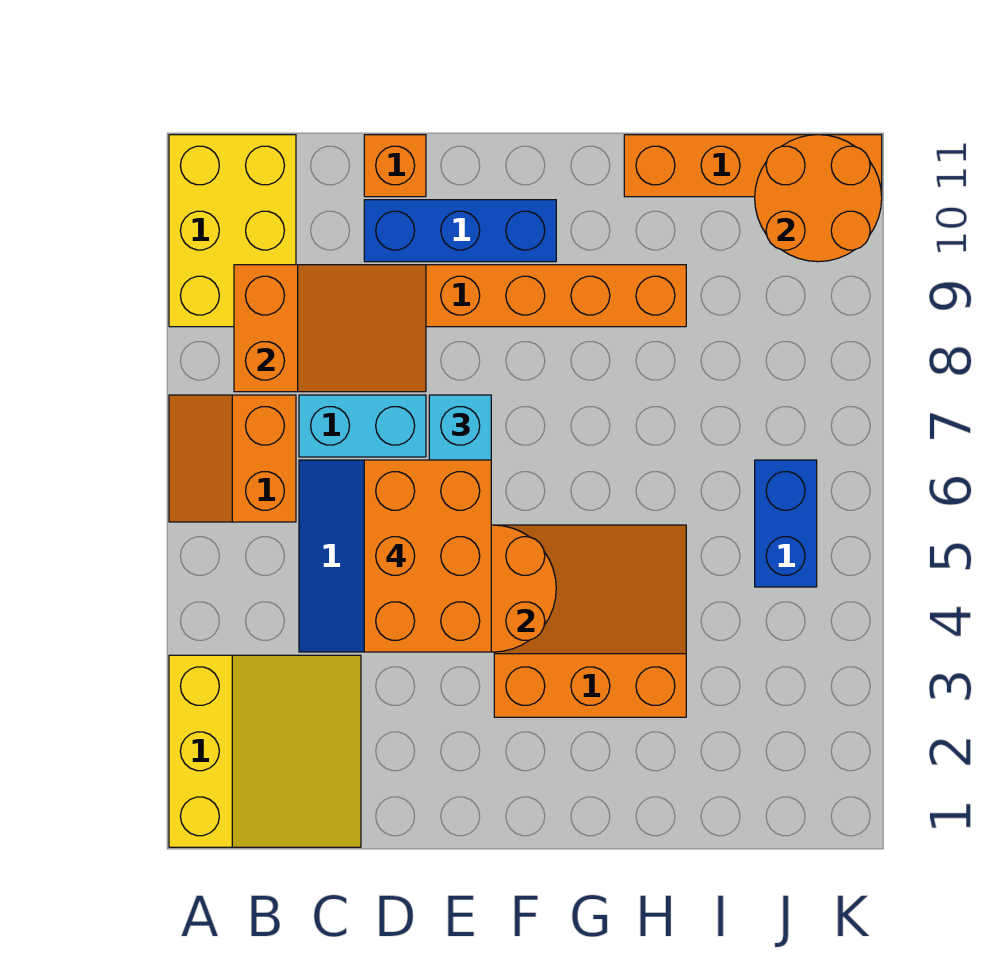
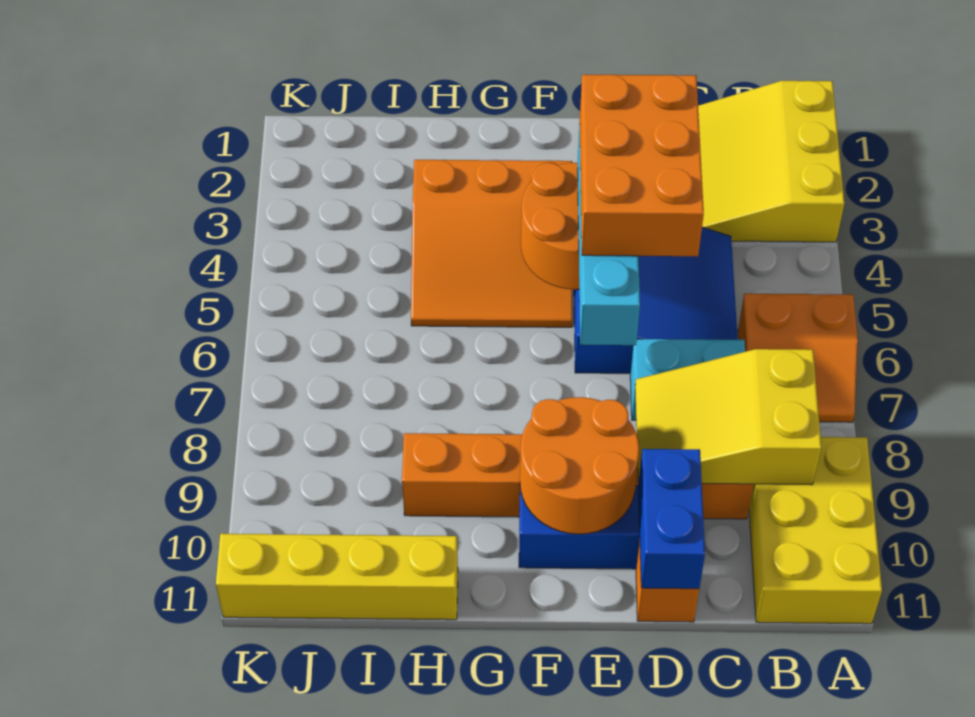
orange 2x2 slope [169,395,296,522] -> orange 2x2 slope turned to [738,294,858,422]
orange 2x3 slope [234,265,426,392] -> yellow 2x3 slope [635,349,821,485]
orange 1x4 brick [624,135,882,197] -> yellow 1x4 brick [216,534,458,620]
blue 1x2 brick [755,460,817,587] -> blue 1x2 brick moved to [638,449,705,589]
orange 2x2 round brick [755,135,882,262] -> orange 2x2 round brick moved to [520,397,639,534]

